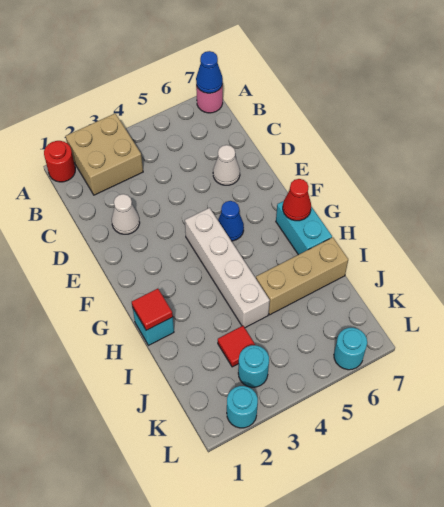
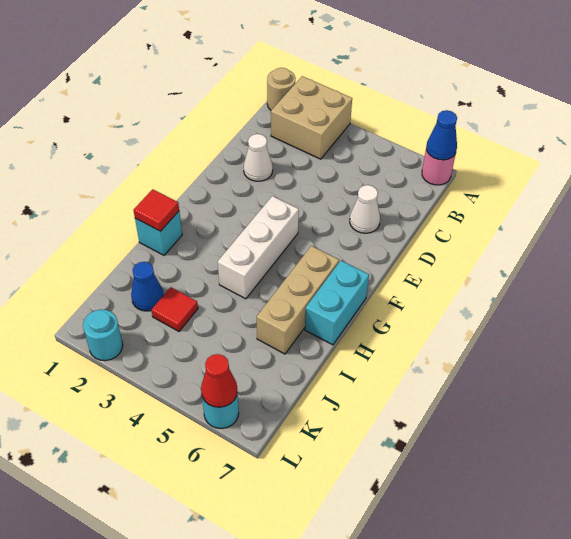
red 1x1 round brick [44,141,75,182] -> tan 1x1 round brick [267,68,296,110]
white 1x4 brick [185,208,270,328] -> white 1x3 brick [218,196,299,299]
blue 1x1 cone [218,201,244,241] -> blue 1x1 cone moved to [131,262,164,311]
red 1x1 cone [283,179,311,221] -> red 1x1 cone moved to [201,354,237,407]
tan 1x3 brick [256,237,348,315] -> tan 1x3 brick turned to [257,246,339,354]
cyan 1x1 round brick [238,345,269,387] -> none

